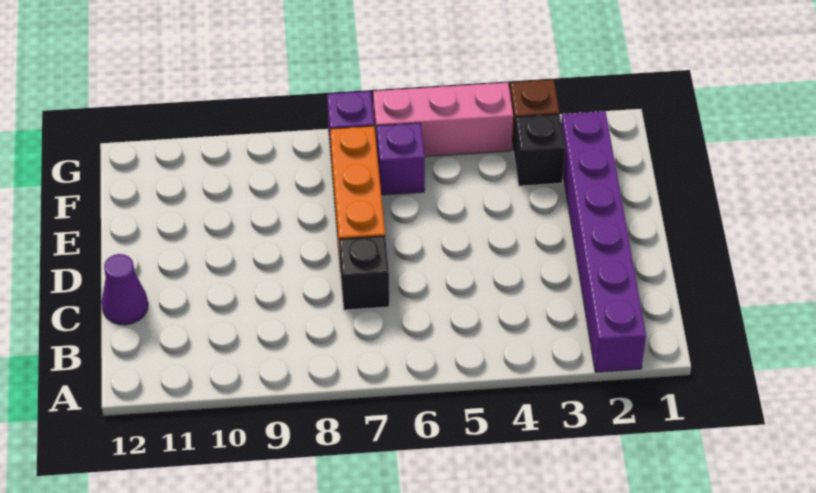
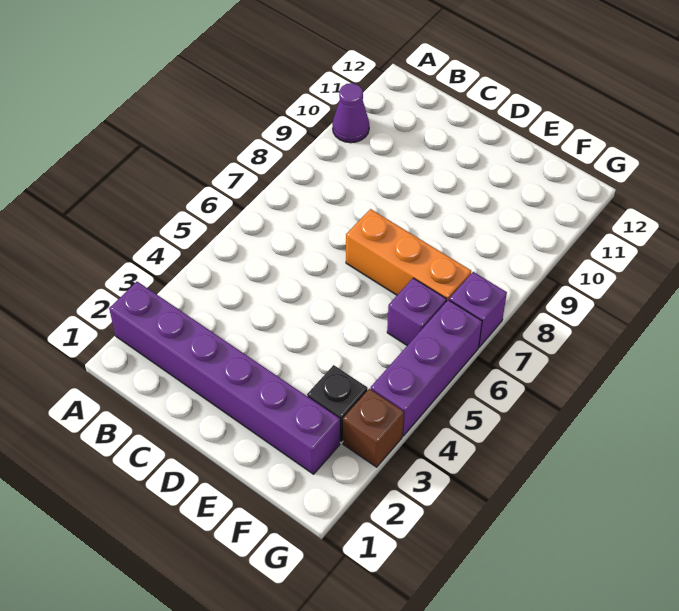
black 1x1 brick [339,236,389,310] -> none
purple 1x1 cone [101,254,148,325] -> purple 1x1 cone moved to [332,83,369,143]
pink 1x3 brick [373,83,513,157] -> purple 1x3 brick [371,300,482,436]

